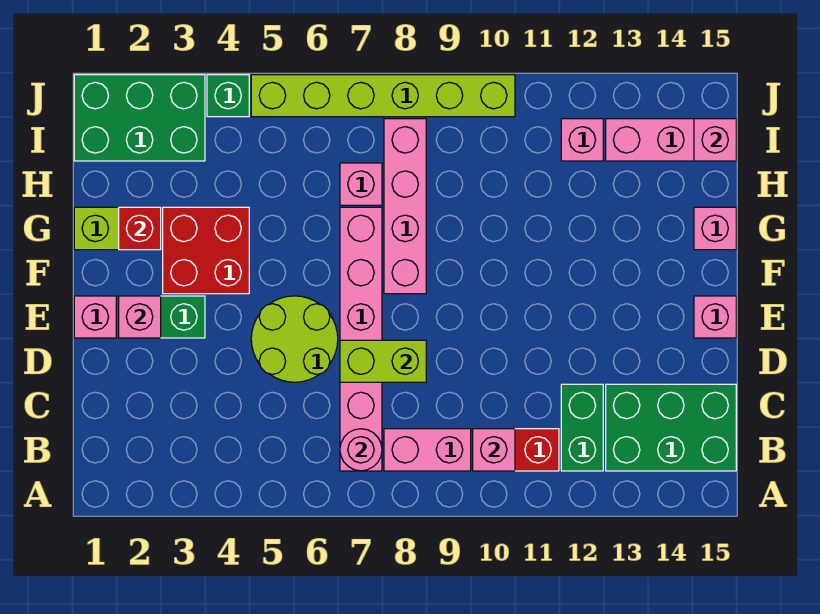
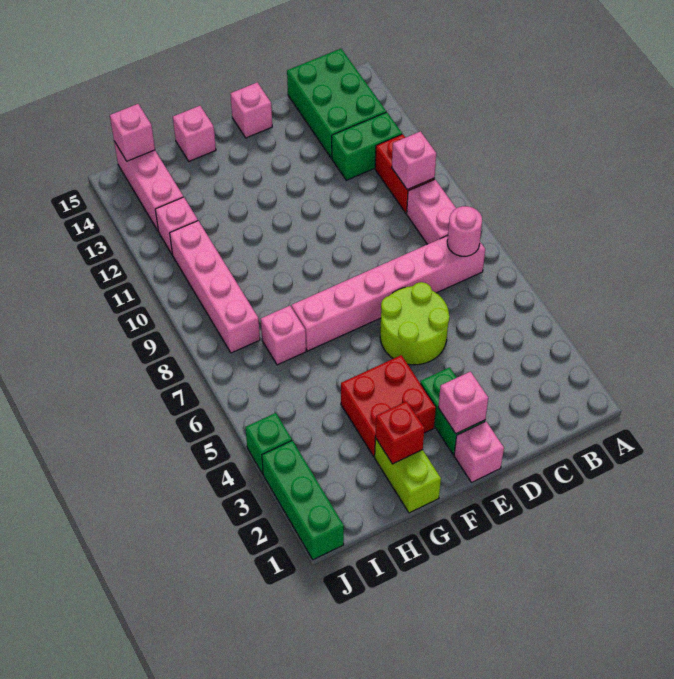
lime 1x2 brick [340,340,426,382] -> none
pink 1x4 brick [384,119,426,294] -> pink 1x4 brick turned to [170,221,260,353]
green 2x3 brick [74,75,205,161] -> green 1x3 brick [262,440,344,560]
lime 1x6 brick [251,75,515,117] -> none

